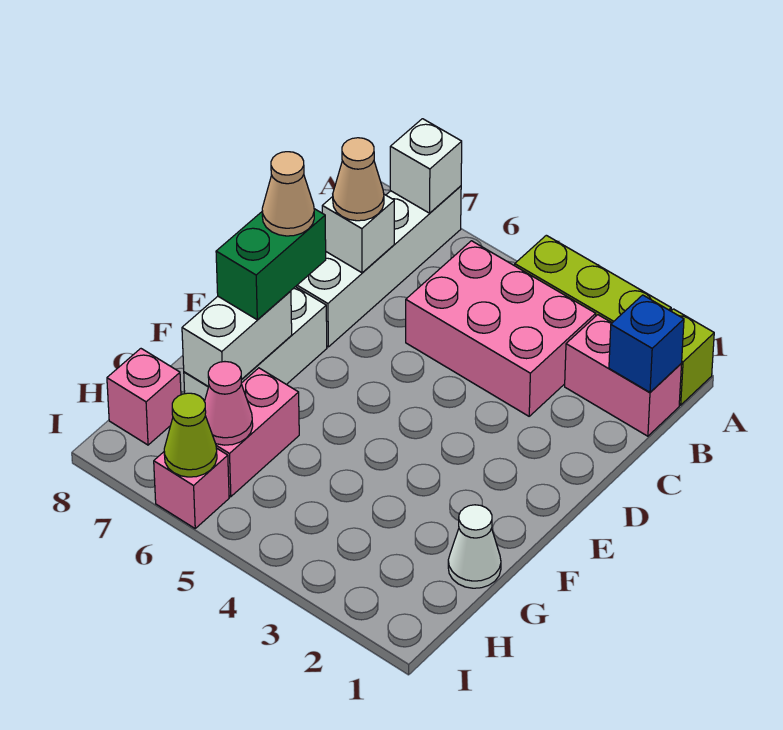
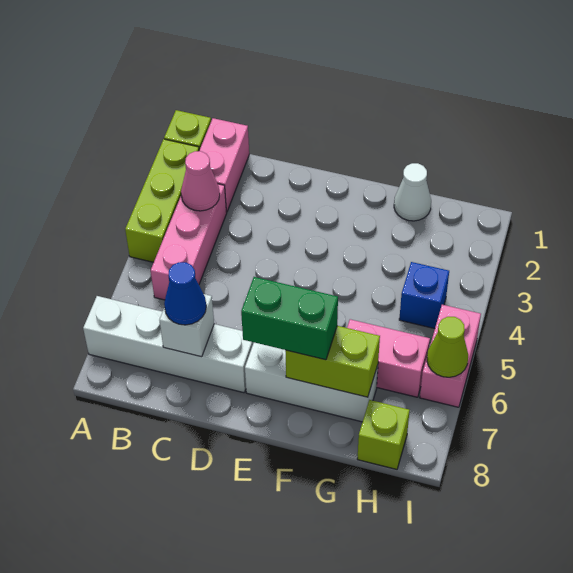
white 1x1 brick [390,119,462,213] -> none
blue 1x1 brick [609,295,684,392] -> blue 1x1 brick moved to [399,262,449,329]
pink 2x3 brick [406,241,596,416] -> pink 1x3 brick [151,184,227,300]
tan 1x1 cone [333,138,384,221] -> blue 1x1 cone [164,262,206,325]
tan 1x1 cone [262,152,314,236] -> none
white 1x2 brick [182,291,292,387] -> lime 1x2 brick [285,326,380,397]
pink 1x1 cone [205,362,253,445] -> pink 1x1 cone moved to [181,151,220,211]
pink 1x1 brick [107,349,181,445] -> lime 1x1 brick [357,400,410,469]
pink 1x1 brick [154,448,229,528] -> pink 1x2 brick [420,305,481,407]

